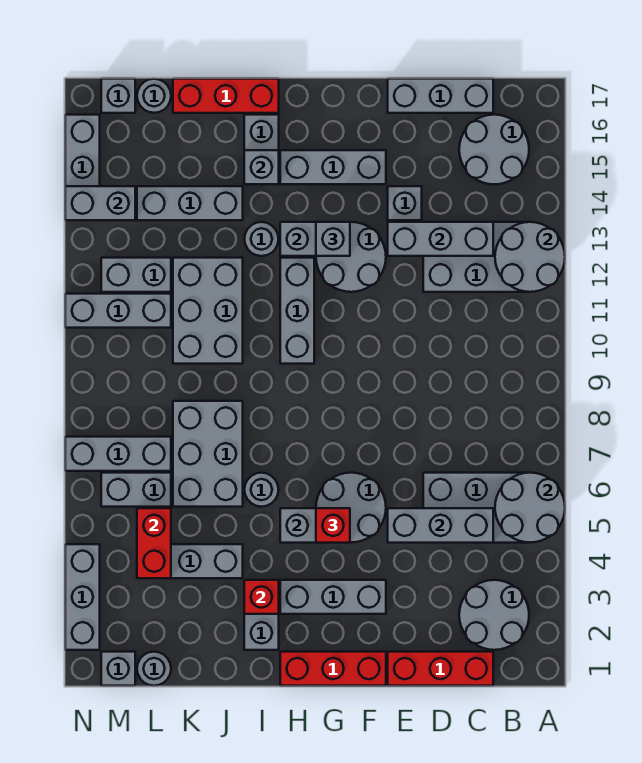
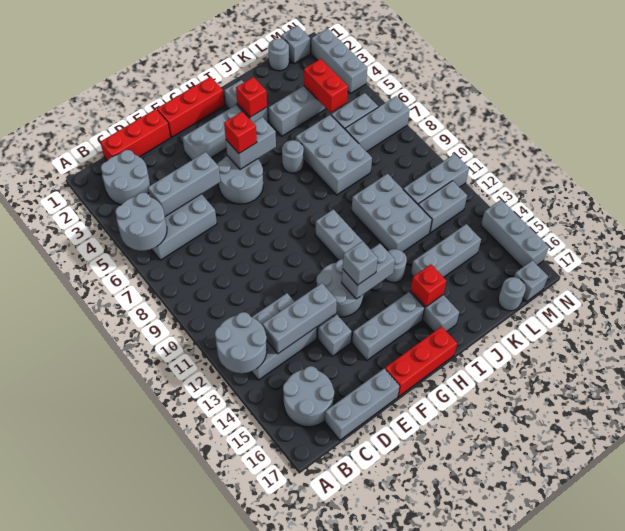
grey 1x1 brick [244,150,279,184] -> red 1x1 brick [410,264,447,307]
red 1x3 brick [173,79,279,113] -> red 1x3 brick moved to [385,326,457,397]
grey 1x2 brick [65,186,135,220] -> none

